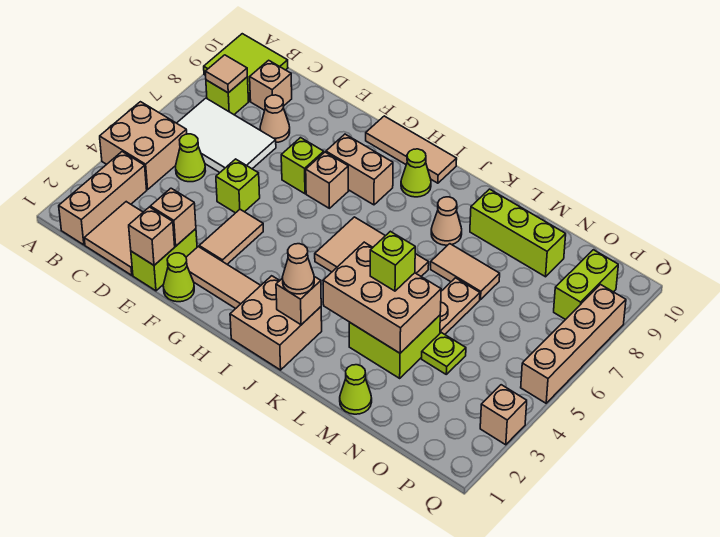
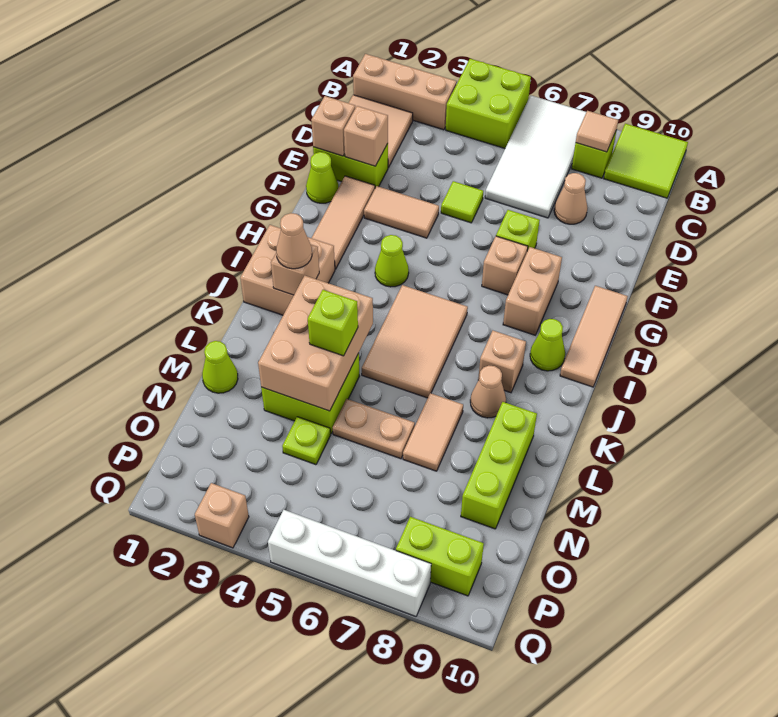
tan 2x2 brick [100,102,187,190] -> lime 2x2 brick [446,59,531,148]
white 2x3 tile [177,98,276,172] -> white 2x4 tile [485,96,586,218]
lime 1x1 cone [176,134,205,182] -> lime 1x1 cone moved to [375,235,409,287]
tan 1x1 brick [250,60,292,110] -> tan 1x1 brick moved to [478,331,526,393]
lime 1x1 brick [216,159,260,213] -> lime 1x1 tile [441,181,483,223]
tan 1x4 brick [521,285,626,403] -> white 1x4 brick [268,510,431,616]

